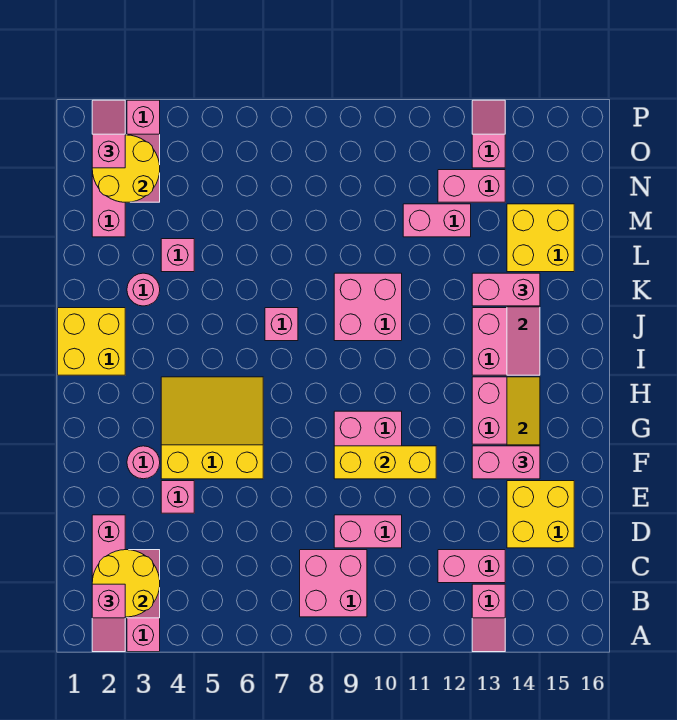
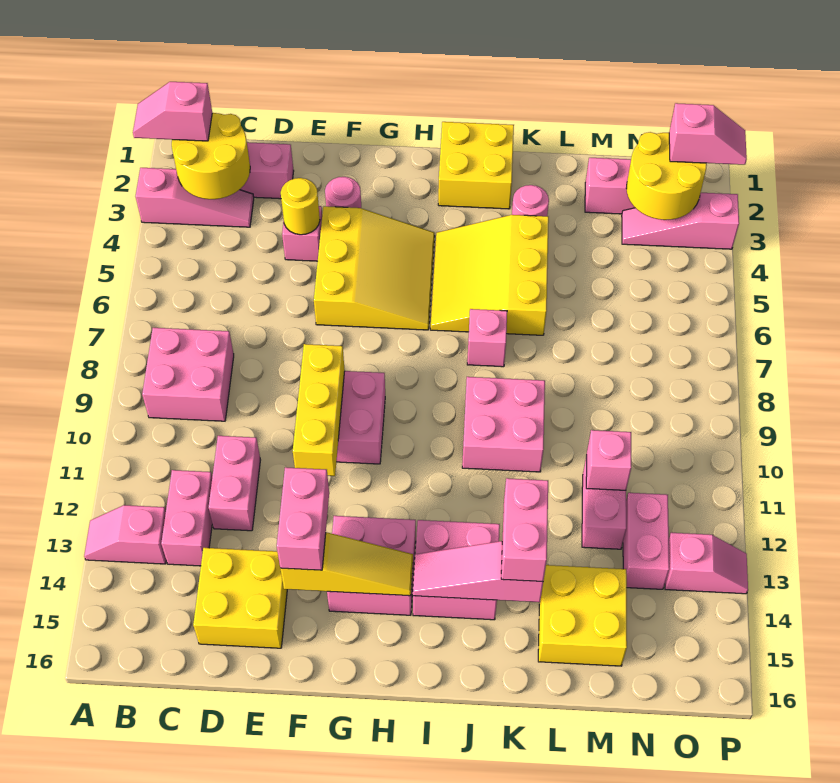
pink 1x2 brick [334,515,402,548] -> pink 1x2 brick moved to [209,436,260,531]
none -> yellow 1x1 round brick [281,178,320,235]
none -> yellow 3x3 slope [431,215,549,335]
pink 1x1 brick [161,239,194,272] -> pink 1x1 brick moved to [586,430,631,490]

